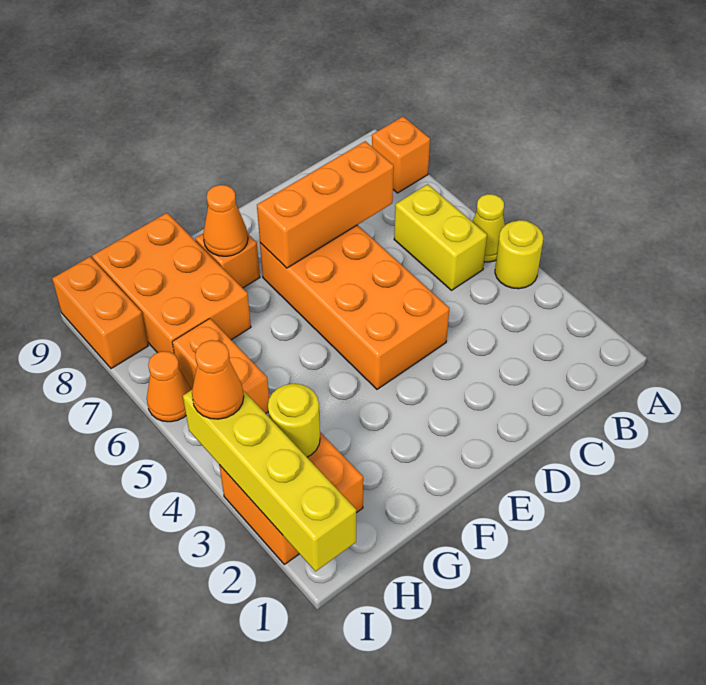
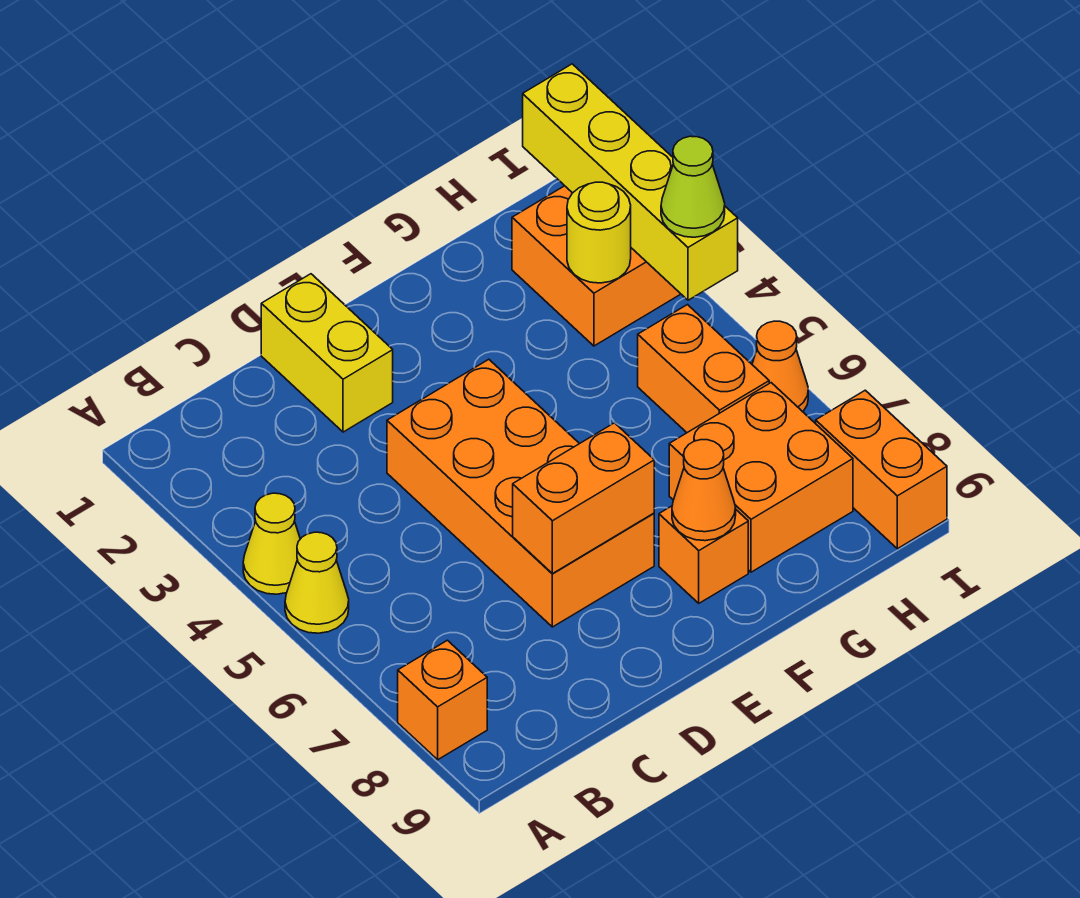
yellow 1x1 round brick [495,220,543,289] -> yellow 1x1 cone [243,493,300,594]
yellow 1x2 brick [394,184,487,290] -> yellow 1x2 brick moved to [261,274,393,432]
orange 1x3 brick [257,141,394,268] -> orange 1x2 brick [513,423,654,574]
orange 2x3 brick [92,213,251,355] -> orange 2x2 brick [669,383,853,572]
orange 1x1 cone [192,340,244,419] -> lime 1x1 cone [661,136,725,237]

